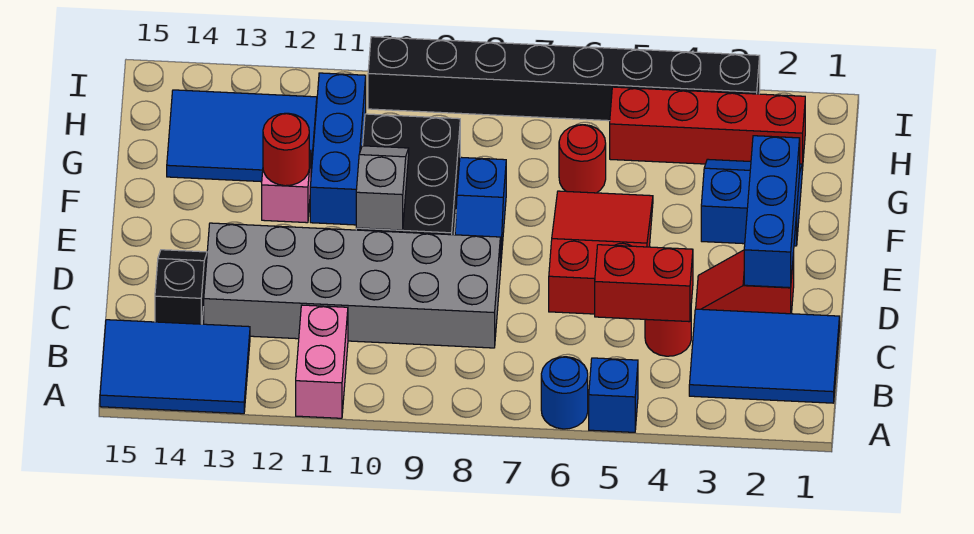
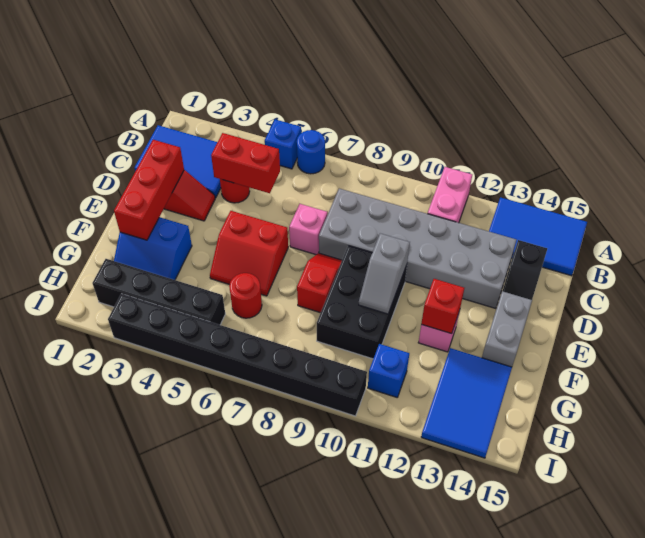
blue 1x3 brick [744,136,800,288] -> red 1x3 brick [114,140,184,240]
red 2x3 slope [549,191,653,314] -> red 2x2 slope [210,211,288,296]
none -> pink 1x1 brick [289,204,327,255]
blue 1x2 slope [455,157,506,270] -> red 1x2 slope [297,253,342,313]
none -> grey 1x2 brick [482,291,532,367]
blue 1x3 brick [310,73,366,225] -> blue 1x1 brick [368,344,409,397]
red 1x1 round brick [263,113,309,186] -> red 1x1 brick [421,279,464,334]
blue 2x3 tile [167,90,317,182] -> blue 2x3 tile turned to [421,348,512,458]
red 1x4 brick [610,87,805,164] -> black 1x4 brick [92,259,225,325]

